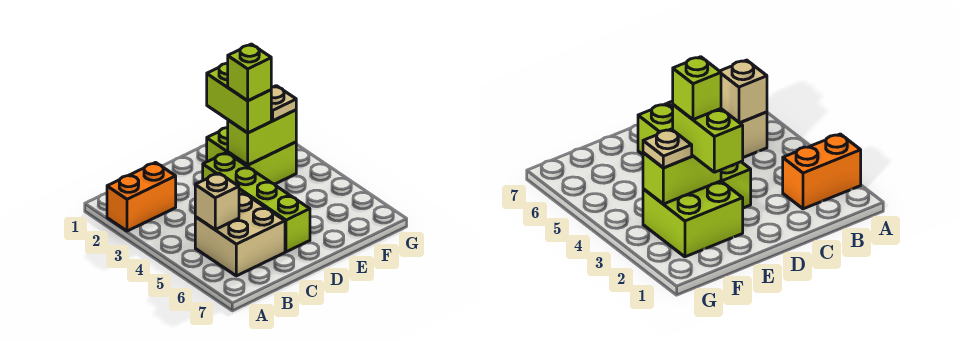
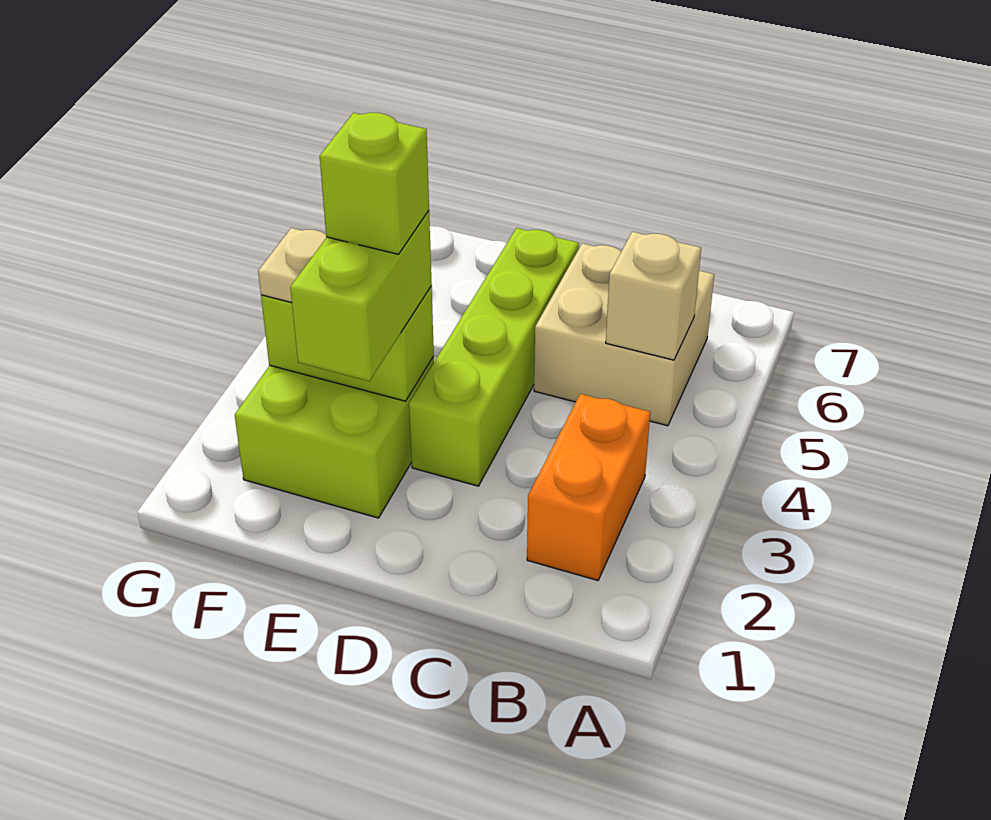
orange 1x2 brick [107,163,176,231] -> orange 1x2 brick turned to [527,394,650,580]

